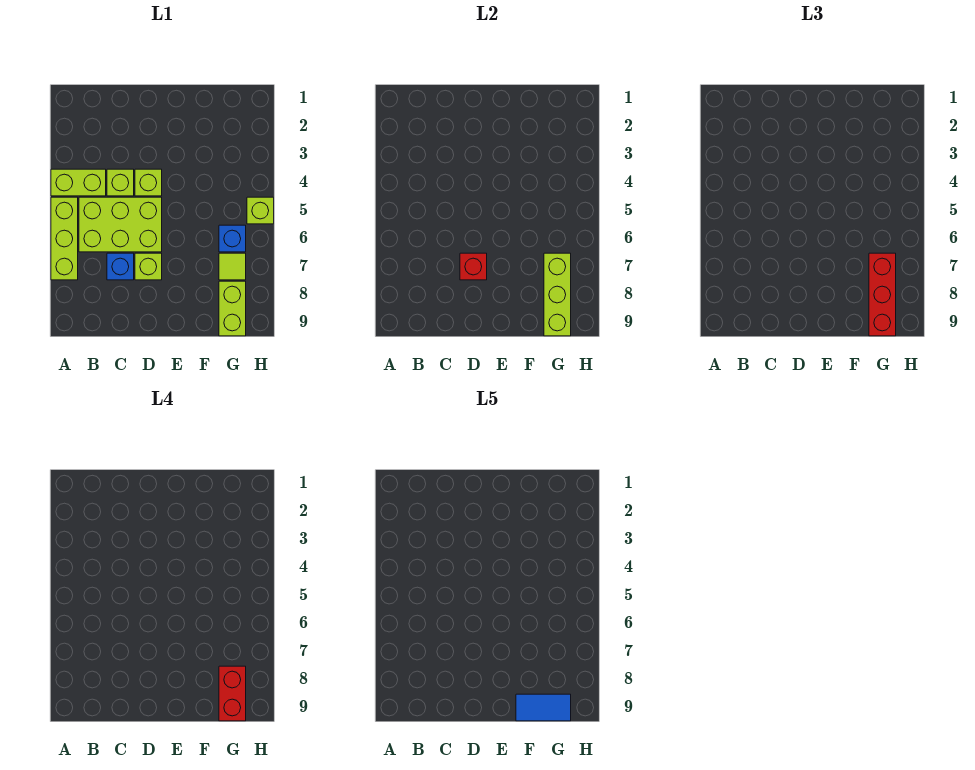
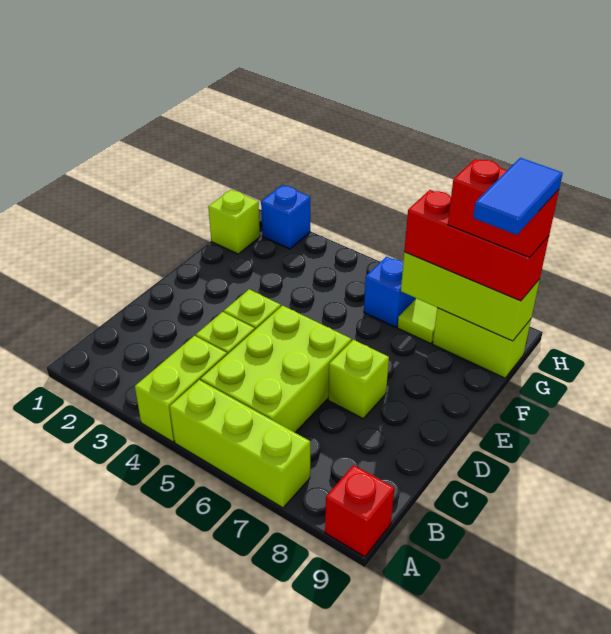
blue 1x1 brick [107,253,134,280] -> blue 1x1 brick moved to [261,185,310,249]
red 1x1 brick [460,253,487,280] -> red 1x1 brick moved to [325,465,394,557]
lime 1x1 brick [247,197,274,224] -> lime 1x1 brick moved to [208,190,260,254]

